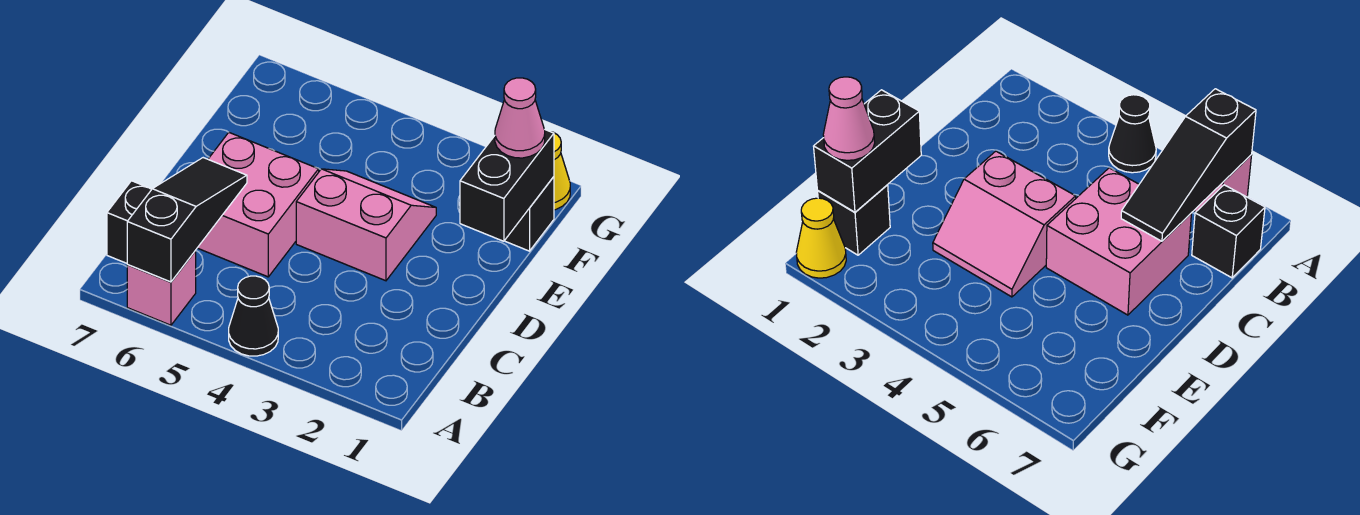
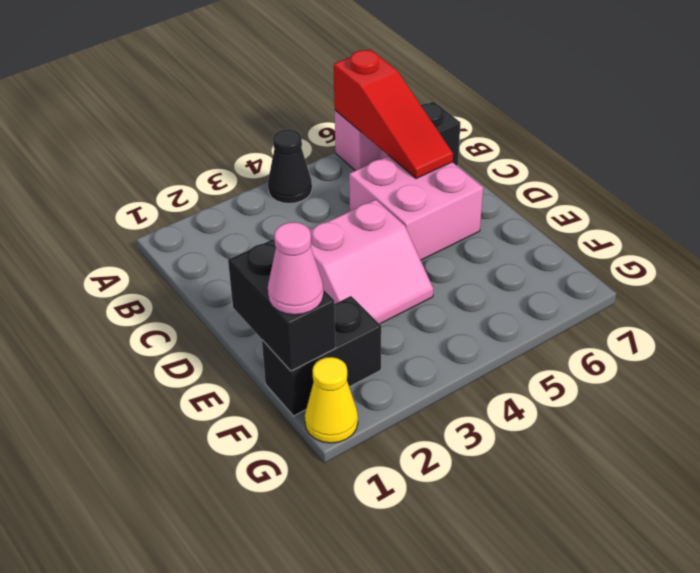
black 1x3 slope [127,158,247,282] -> red 1x3 slope [334,49,453,179]
black 1x1 brick [505,177,554,251] -> black 1x2 brick [262,296,381,416]

